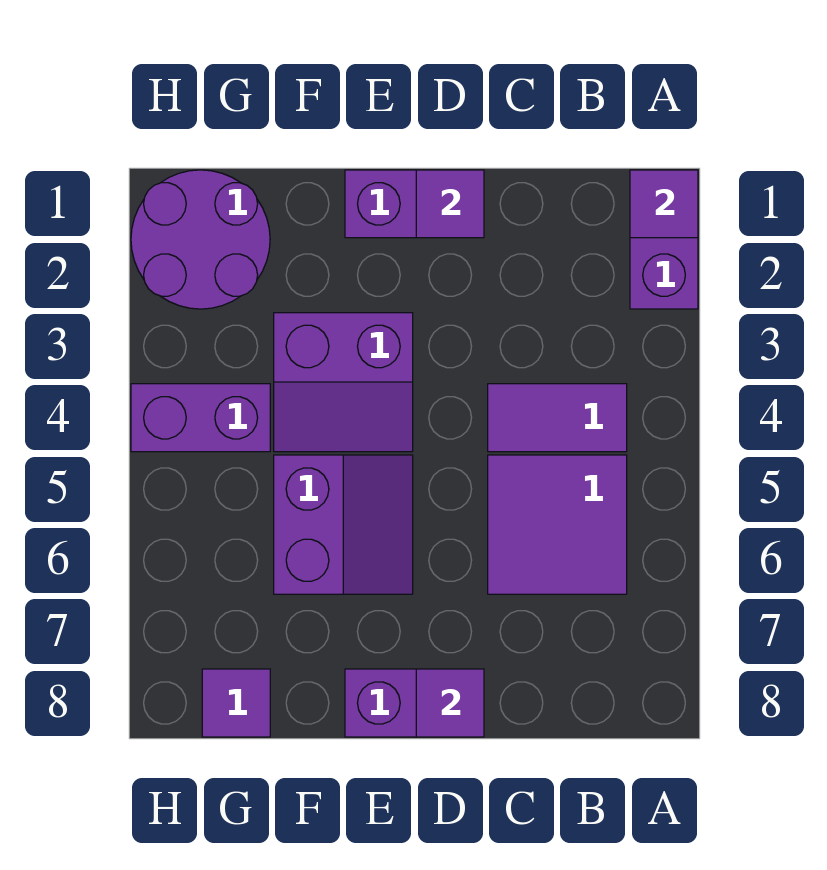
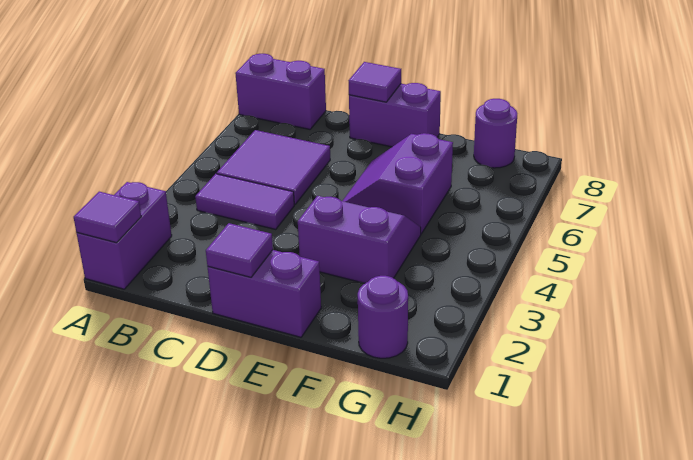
purple 2x2 round brick [131,170,270,309] -> purple 1x1 round brick [358,276,408,358]
purple 1x2 brick [131,384,270,452] -> purple 1x2 brick moved to [235,54,326,129]
purple 1x1 tile [202,669,270,737] -> purple 1x1 round brick [474,99,517,168]

